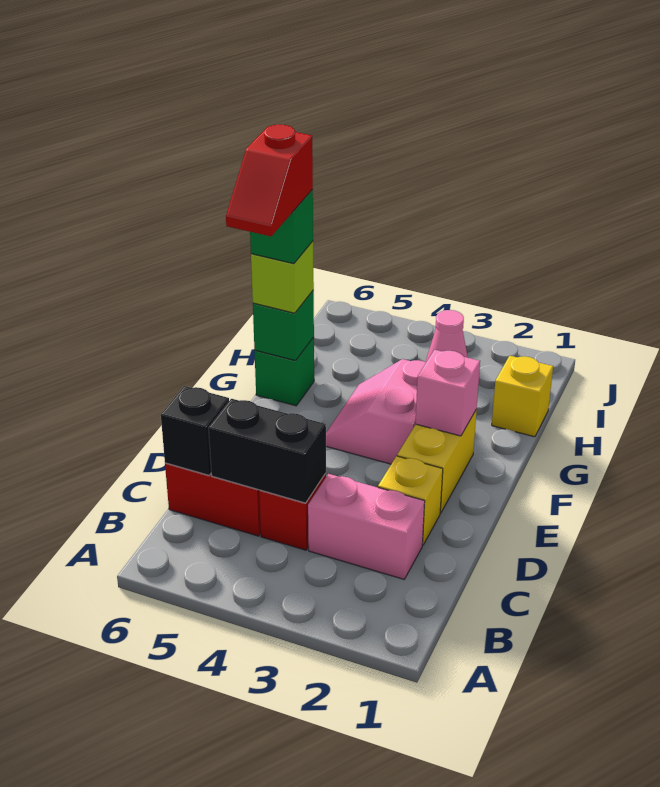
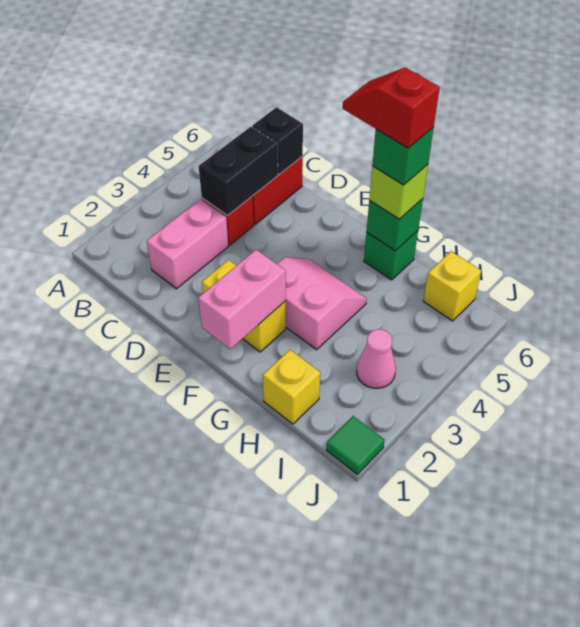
yellow 1x1 brick [378,456,443,545] -> yellow 1x1 brick moved to [423,251,481,321]
pink 1x1 brick [415,350,480,436] -> pink 1x2 brick [198,250,286,349]
none -> green 1x1 tile [326,416,385,474]

